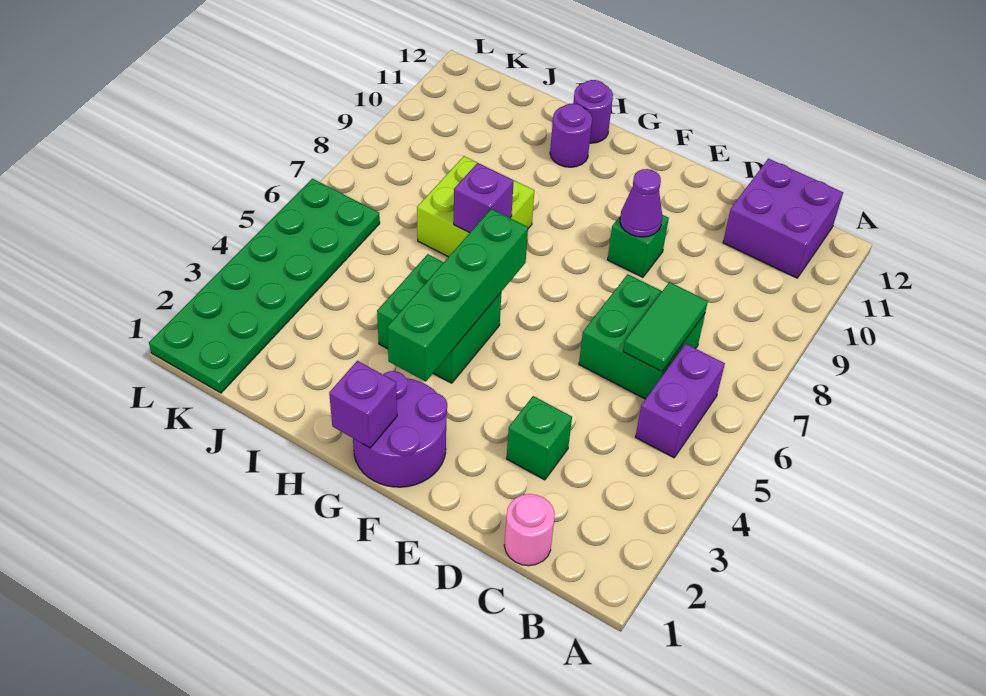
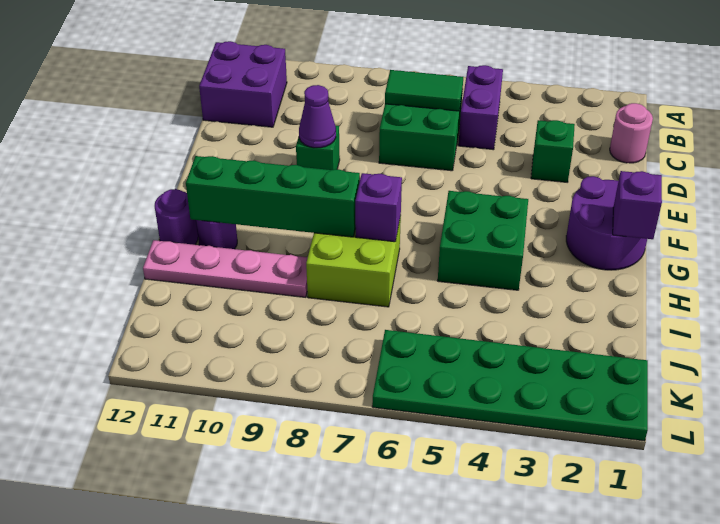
purple 1x2 brick [635,344,725,458] -> purple 1x2 brick turned to [458,65,503,150]
green 1x4 brick [387,209,528,382] -> green 1x4 brick moved to [186,156,360,237]
none -> pink 1x4 plate [143,240,308,297]

